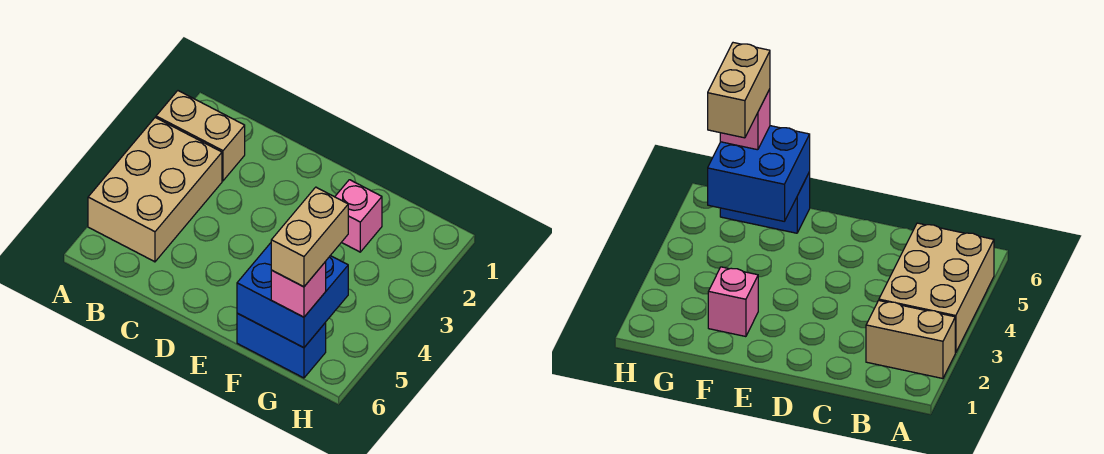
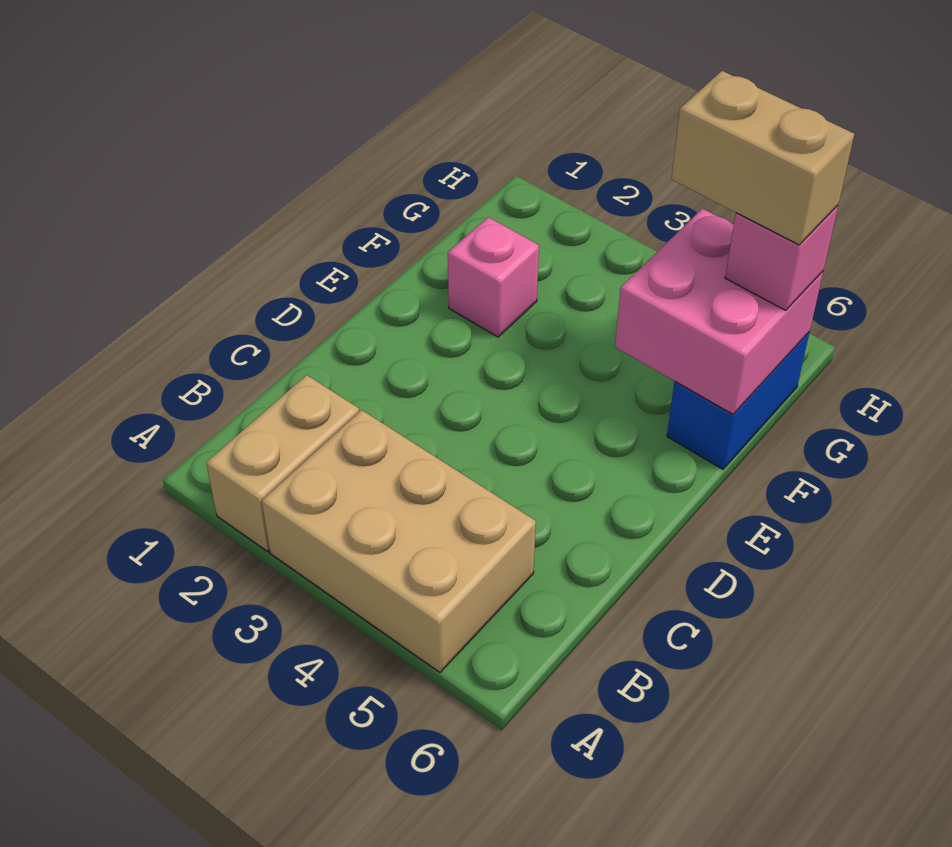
blue 2x2 brick [237,243,348,348] -> pink 2x2 brick [615,209,823,414]

